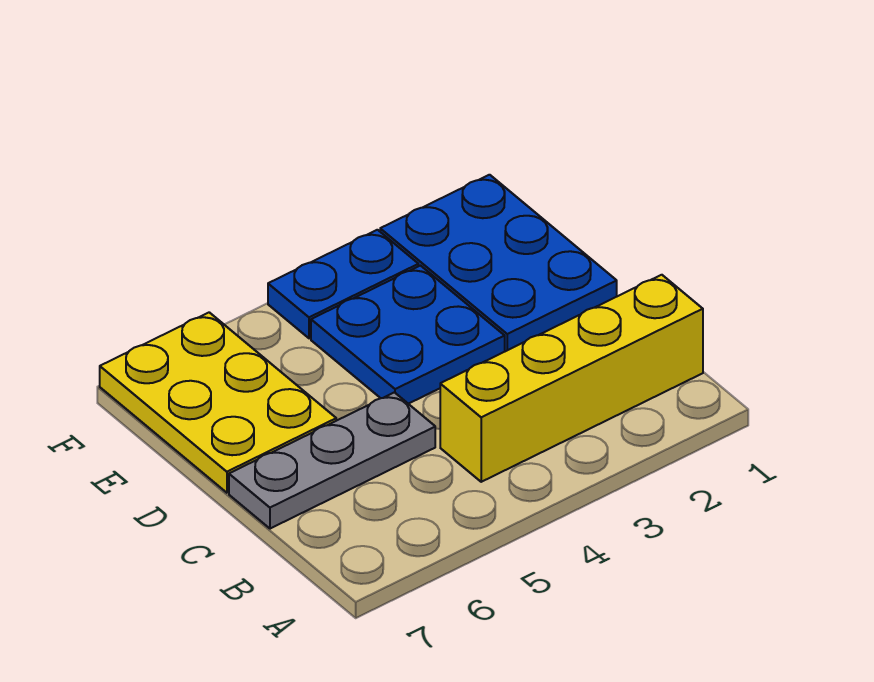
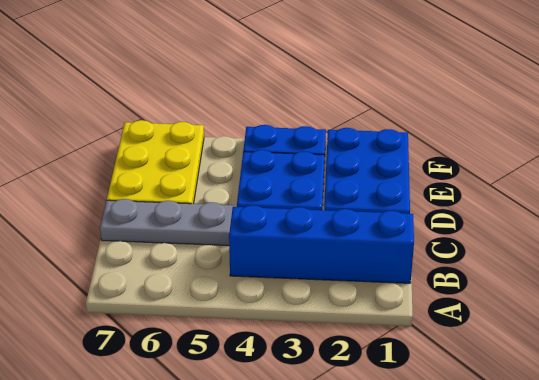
yellow 1x4 brick [440,275,703,482] -> blue 1x4 brick [229,205,414,283]

